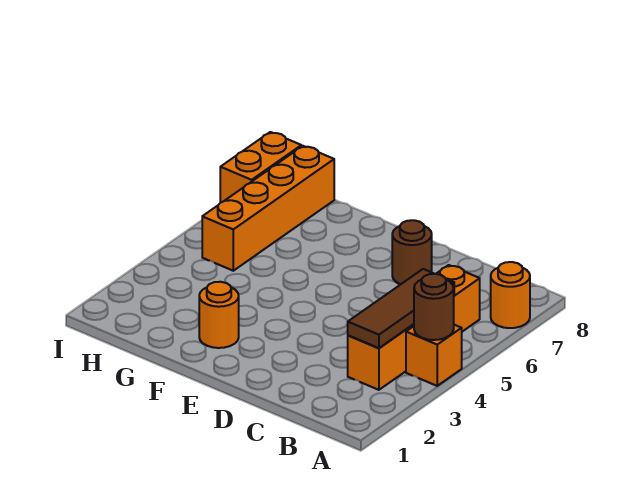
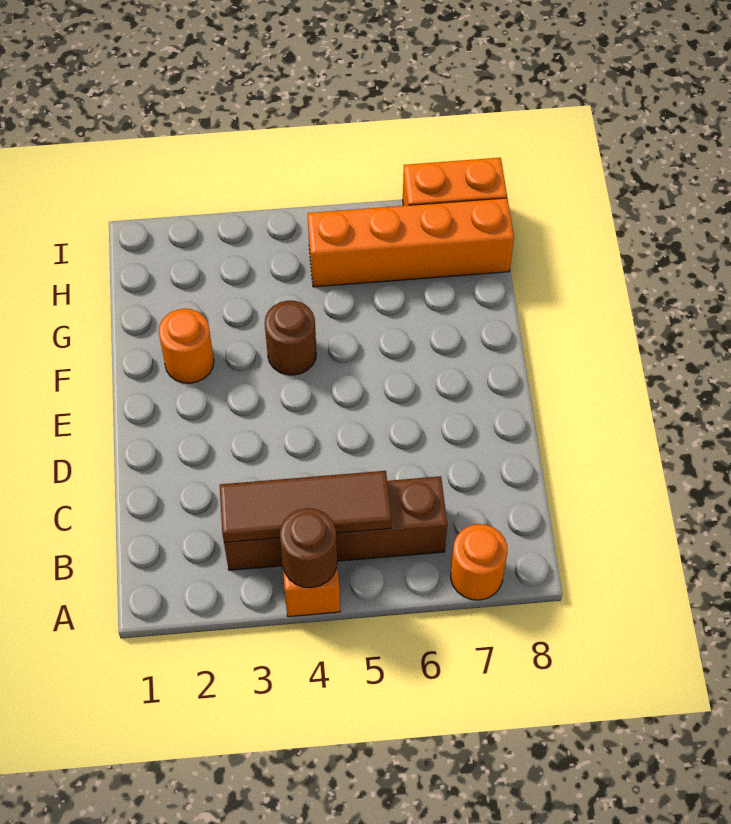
orange 1x4 brick [348,265,480,390] -> brown 1x4 brick [224,476,447,570]
brown 1x1 round brick [392,220,432,284] -> brown 1x1 round brick moved to [265,301,316,375]

